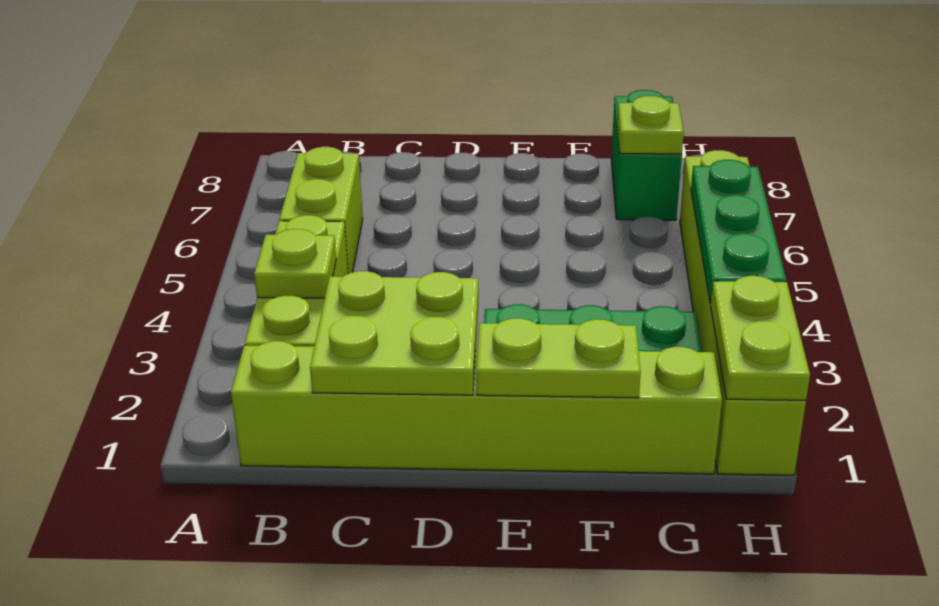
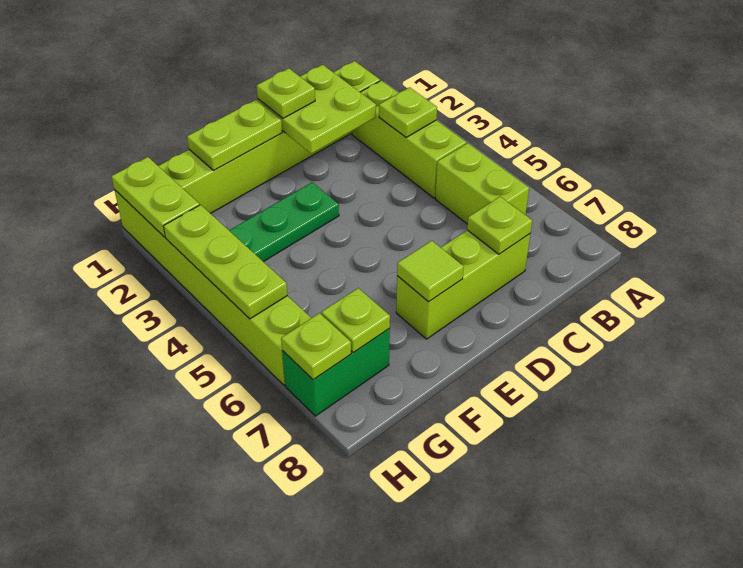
none -> lime 1x3 brick [396,230,530,339]
none -> lime 1x1 plate [467,197,532,254]
none -> lime 1x1 plate [257,68,315,118]
none -> lime 1x1 tile [397,241,464,302]
green 1x2 brick [611,90,682,220] -> green 1x2 brick turned to [282,328,390,416]
green 1x3 plate [691,160,786,303] -> lime 1x3 plate [164,205,287,319]
none -> lime 1x1 plate [281,313,351,380]

